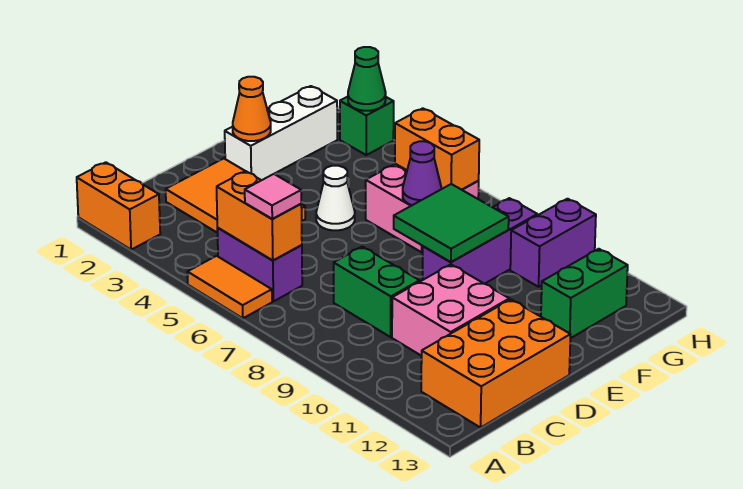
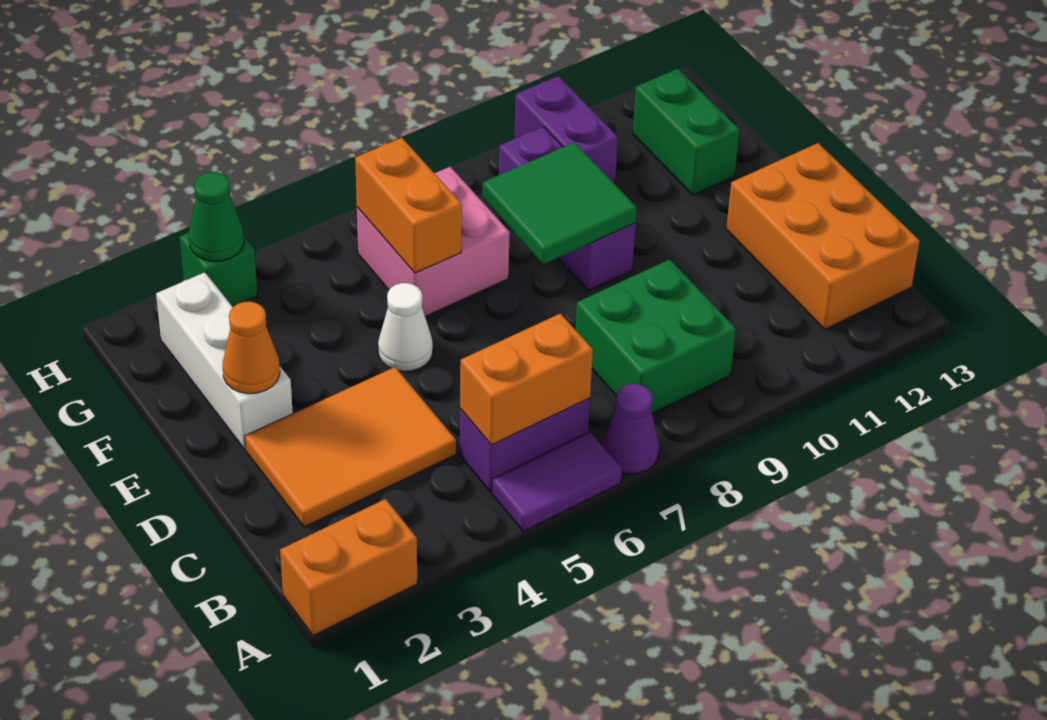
orange 1x2 tile [187,256,272,318] -> purple 1x2 tile [492,432,622,531]
pink 1x1 tile [245,174,301,219] -> none
green 1x2 brick [334,247,420,337] -> green 2x2 brick [576,259,736,413]
pink 2x2 brick [392,265,509,356] -> none
purple 1x1 cone [403,141,441,205] -> purple 1x1 cone moved to [603,384,659,474]
orange 1x2 brick [395,108,479,190] -> orange 1x2 brick turned to [355,138,462,273]

